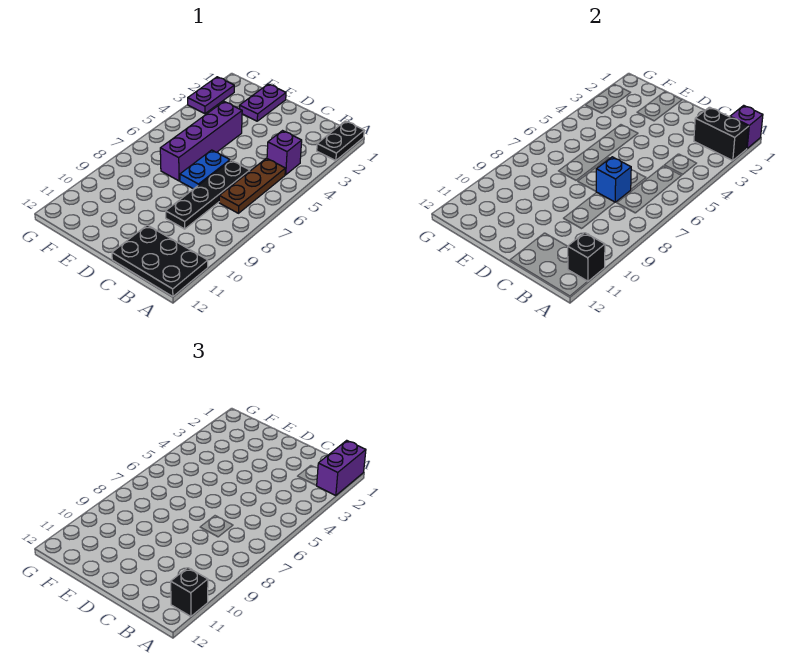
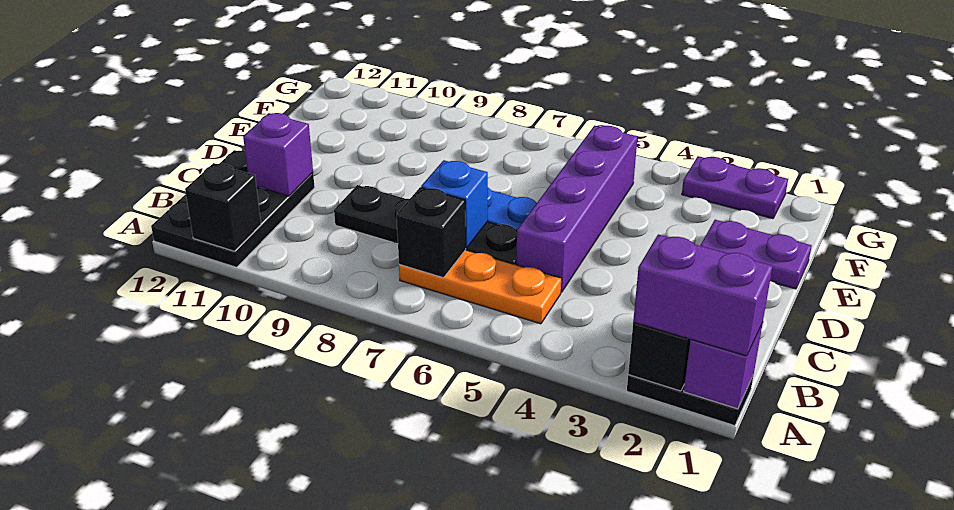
black 1x1 brick [171,568,208,616] -> black 1x1 brick moved to [397,187,466,278]
purple 1x1 brick [267,131,302,175] -> purple 1x1 brick moved to [243,113,313,196]
brown 1x3 plate [219,158,285,213] -> orange 1x3 plate [399,250,562,324]
purple 1x4 brick [160,102,242,181] -> purple 1x4 brick turned to [516,126,638,292]

